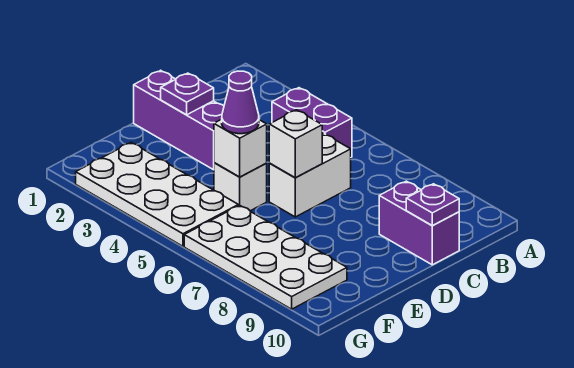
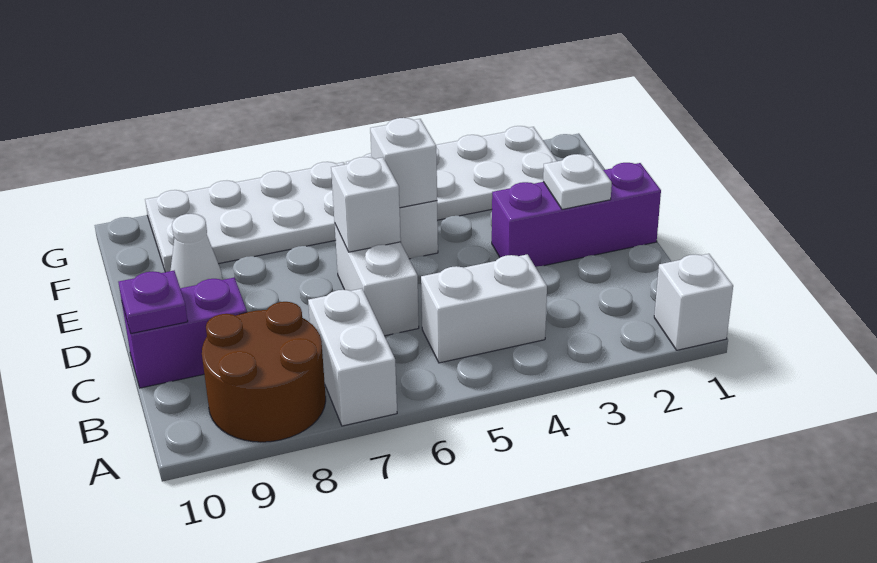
none -> white 1x1 brick [654,254,733,350]
none -> white 1x2 brick [308,289,397,426]
none -> brown 2x2 round brick [202,302,326,442]
purple 1x2 brick [272,88,352,157] -> white 1x2 brick [421,254,547,363]
purple 1x1 plate [161,73,214,115] -> white 1x1 plate [543,154,612,209]
purple 1x1 cone [222,71,259,134] -> none
none -> white 1x1 cone [170,214,222,288]

